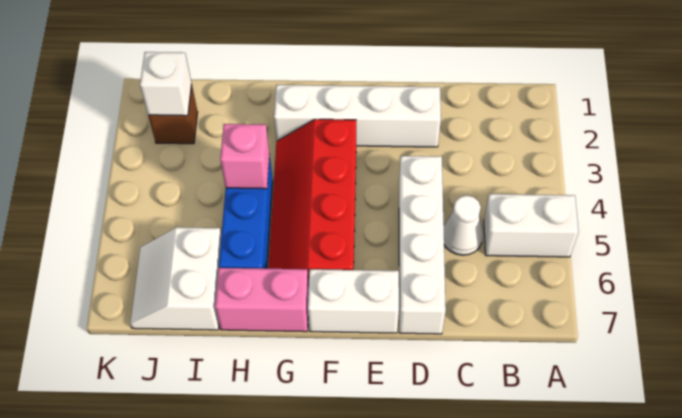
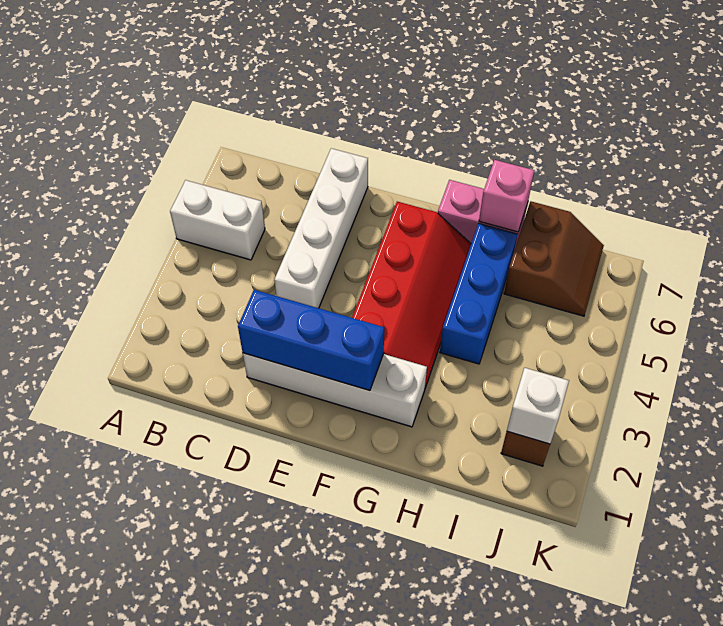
white 1x1 cone [444,195,483,255] -> none
none -> blue 1x3 brick [238,290,384,391]
white 1x2 brick [308,269,399,333] -> none
pink 1x1 brick [220,124,269,189] -> pink 1x1 brick moved to [479,160,535,232]
white 2x2 slope [130,227,221,330] -> brown 2x2 slope [504,201,604,316]

